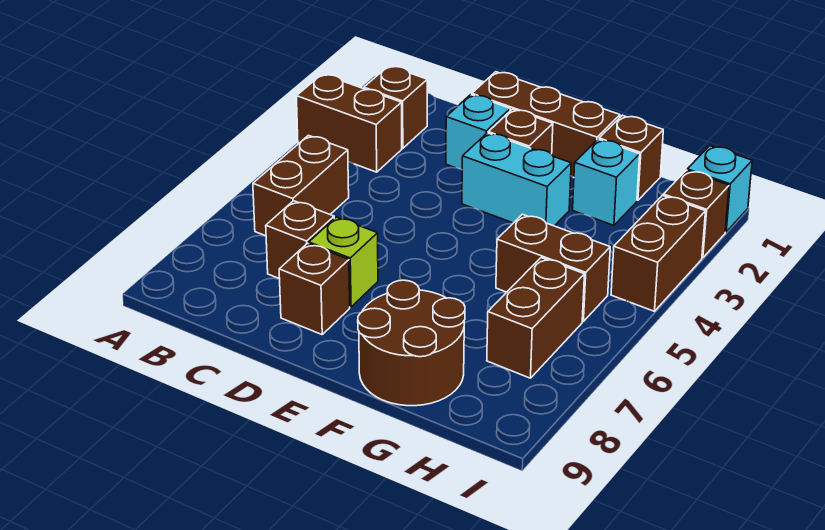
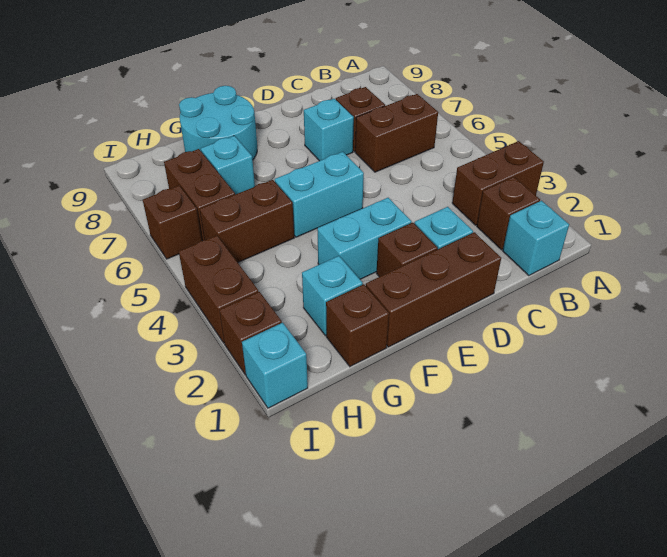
none -> cyan 1x1 brick [503,201,569,276]
brown 1x2 brick [253,135,349,236] -> brown 1x2 brick turned to [355,94,438,172]
lime 1x1 brick [309,217,378,307] -> cyan 1x1 brick [304,99,354,161]
brown 1x1 brick [279,243,350,334] -> brown 1x1 brick moved to [143,186,202,259]
none -> cyan 1x2 brick [275,152,364,237]
brown 2x2 round brick [358,280,465,406] -> cyan 2x2 round brick [179,86,257,160]
none -> cyan 1x1 brick [201,136,255,195]

